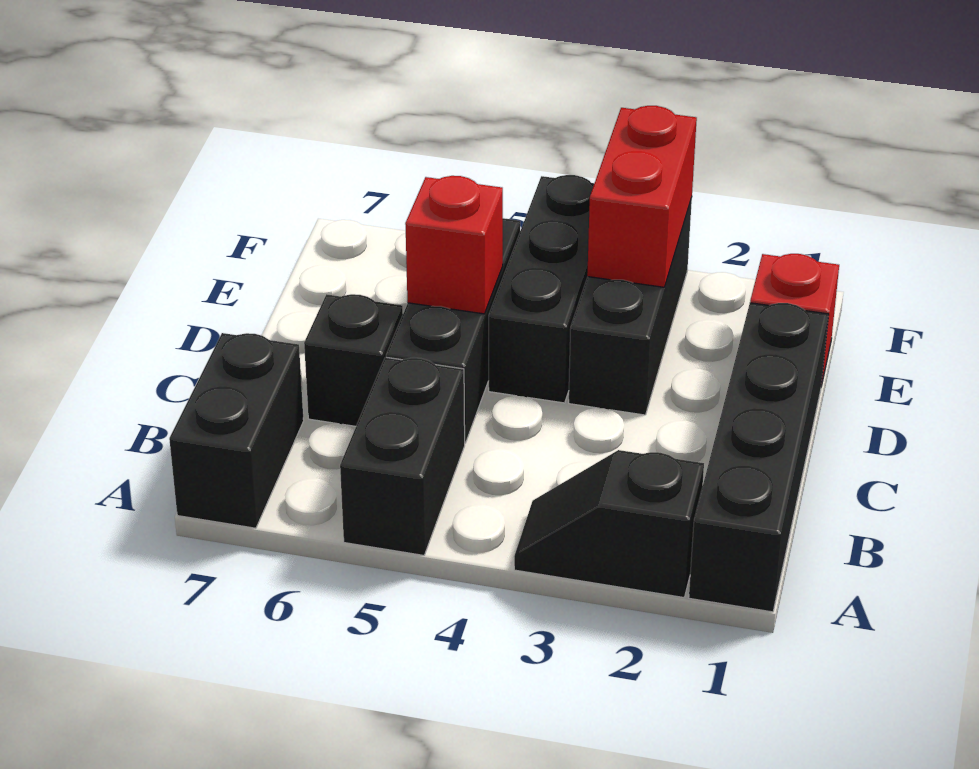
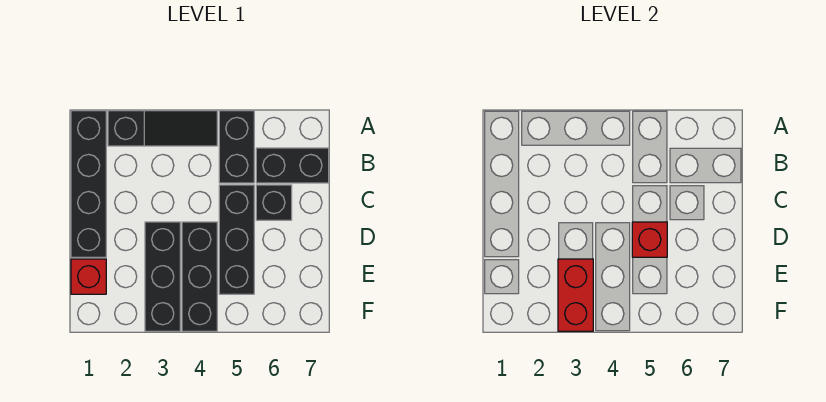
black 1x2 slope [514,450,704,598] -> black 1x3 slope [108,111,217,146]
black 1x2 brick [169,333,304,528] -> black 1x2 brick turned to [256,148,329,183]

